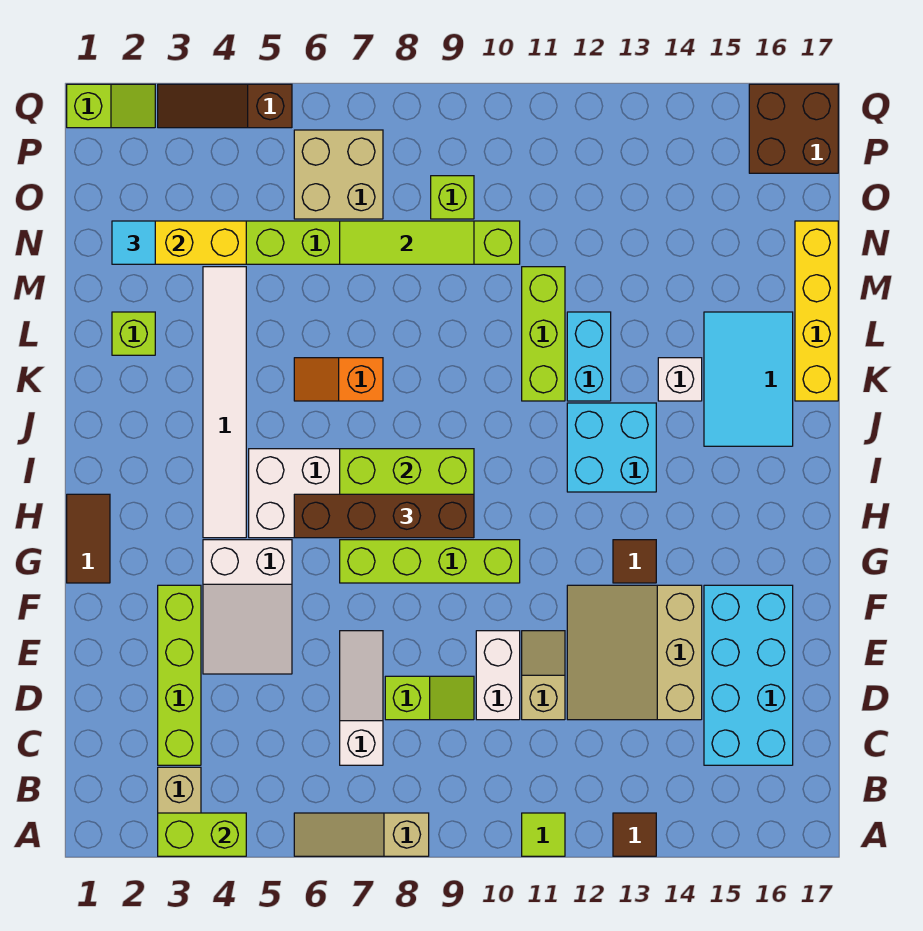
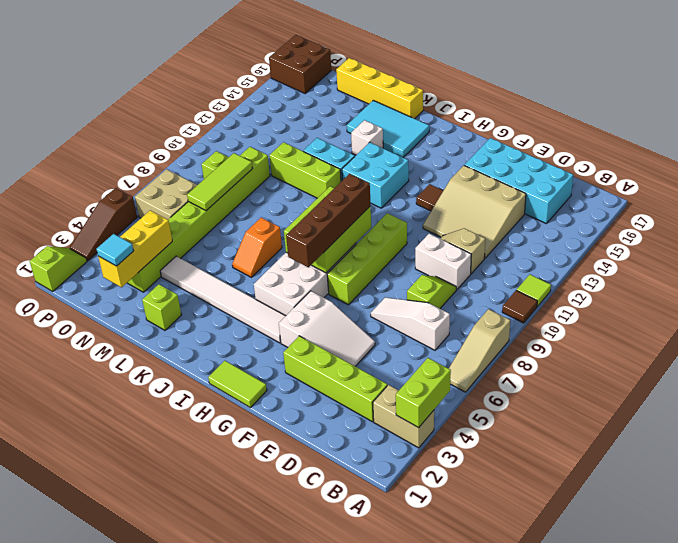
brown 1x1 tile [613,813,656,856] -> brown 1x1 tile moved to [502,290,537,323]
brown 1x2 tile [67,494,110,583] -> lime 1x2 tile [208,361,267,408]

